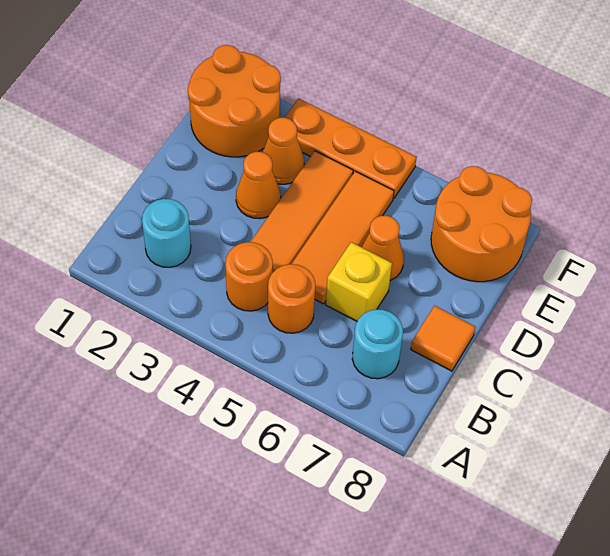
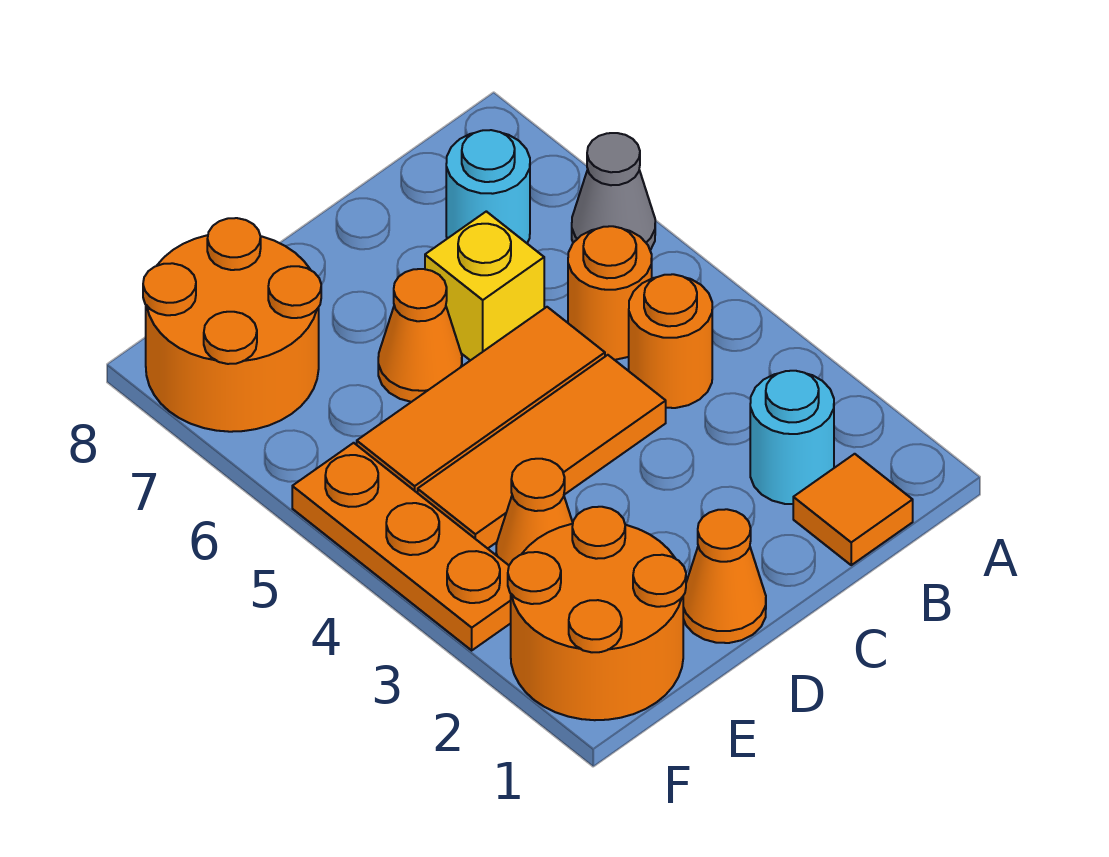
none -> grey 1x1 cone [572,133,655,250]
orange 1x1 tile [411,306,475,371] -> orange 1x1 tile moved to [793,454,913,565]
orange 1x1 cone [236,152,281,218] -> orange 1x1 cone moved to [683,509,766,643]

